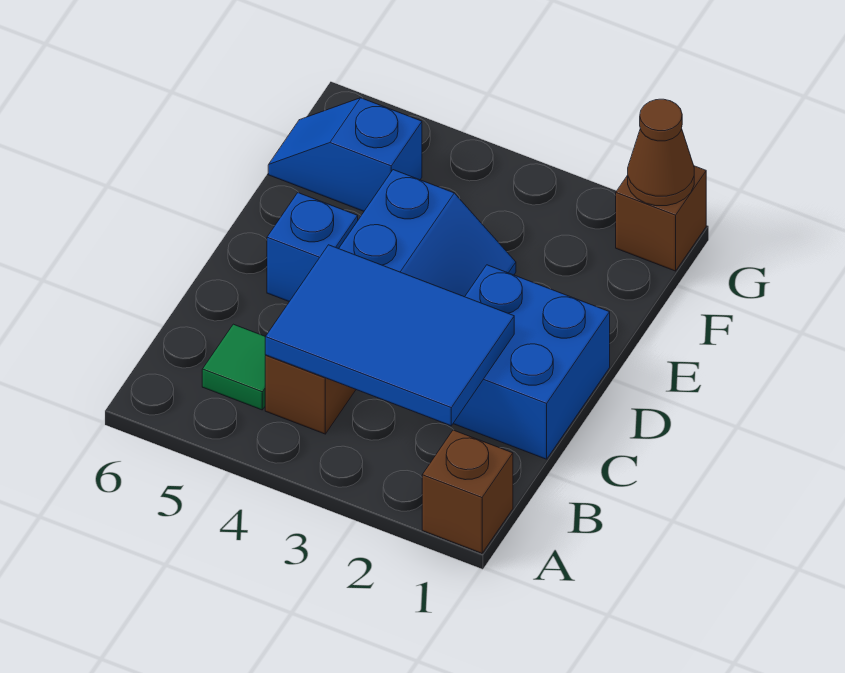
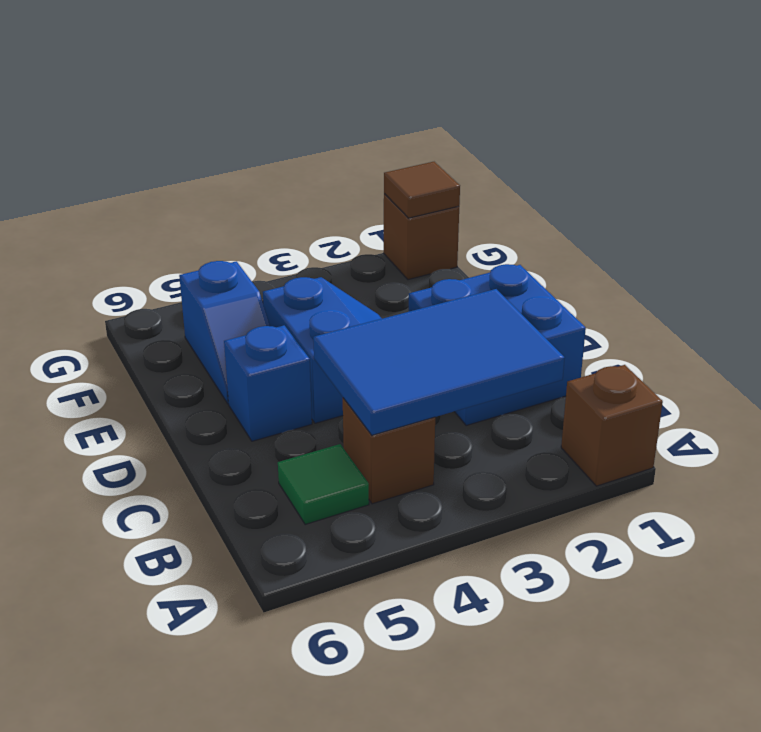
blue 1x2 slope [268,98,422,211] -> blue 1x2 slope turned to [179,261,270,404]
brown 1x1 cone [628,99,694,206] -> brown 1x1 tile [384,162,460,218]

